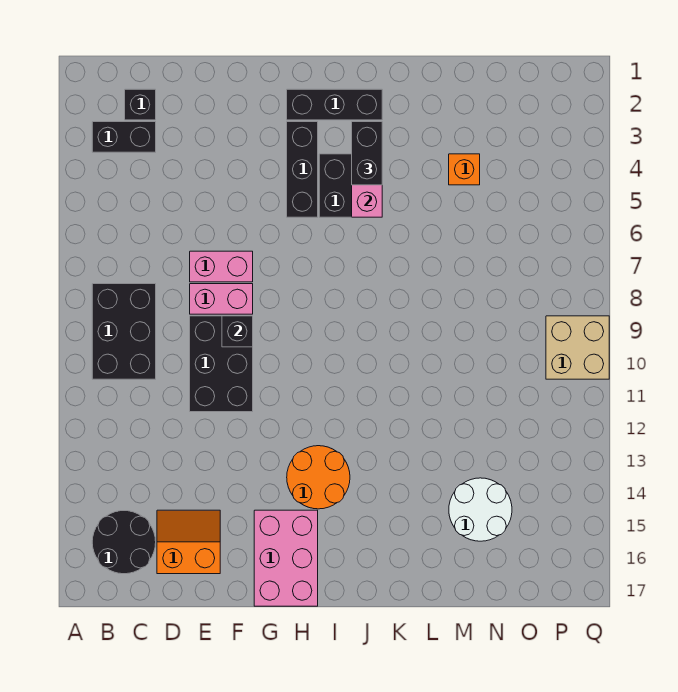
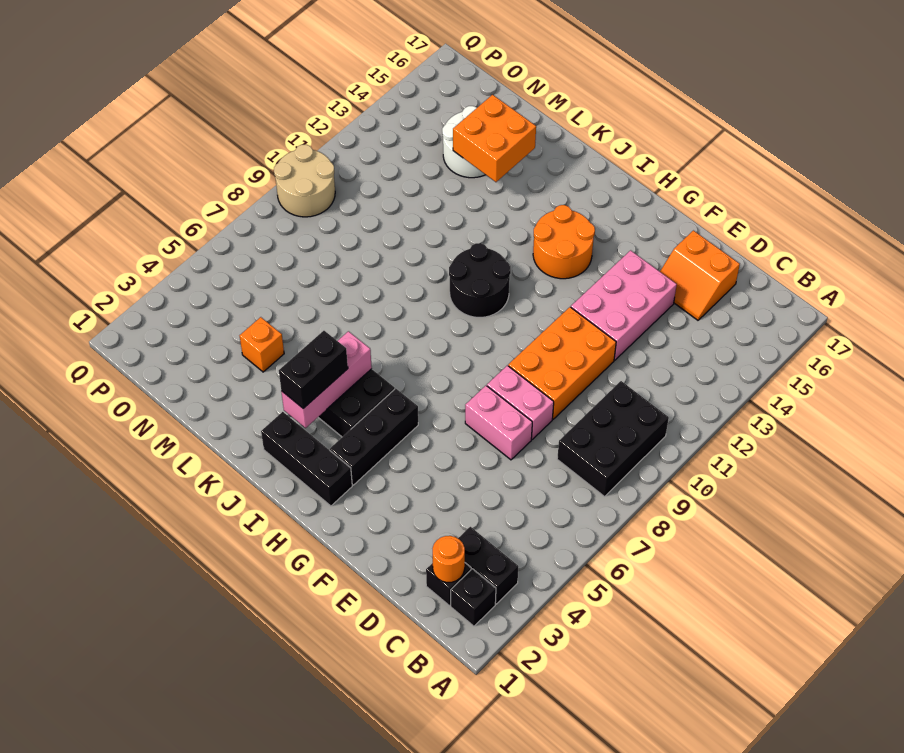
black 2x2 round brick [92,511,156,574] -> black 2x2 round brick moved to [449,243,511,317]
none -> orange 1x1 round brick [433,536,465,582]
black 2x3 brick [190,316,253,412] -> orange 2x3 brick [508,307,616,419]
black 1x1 brick [222,316,253,347] -> black 1x1 brick moved to [451,569,496,626]
pink 2x3 brick [254,510,318,606] -> pink 2x3 brick moved to [571,250,677,360]
none -> orange 2x2 brick [453,95,536,182]
tan 2x2 brick [546,316,609,379] -> tan 2x2 round brick [274,145,335,217]

